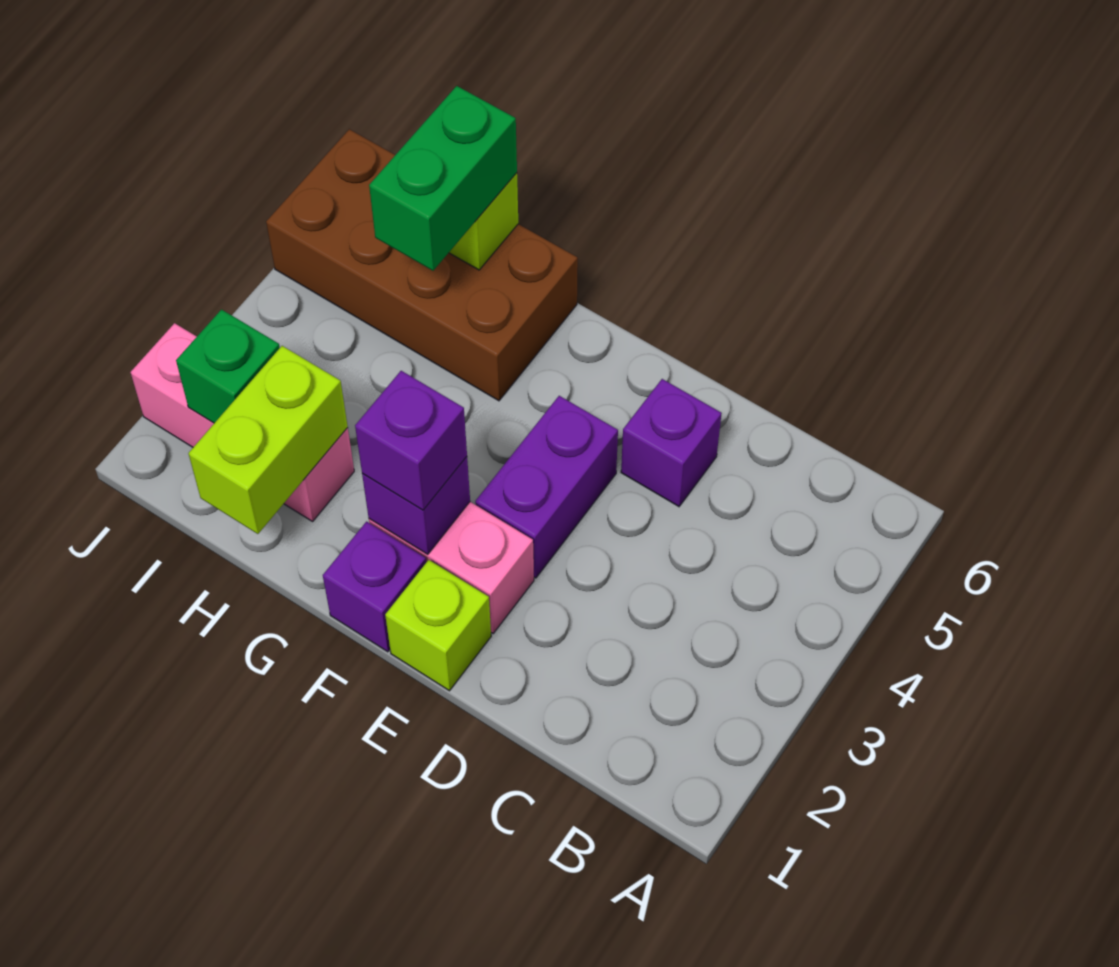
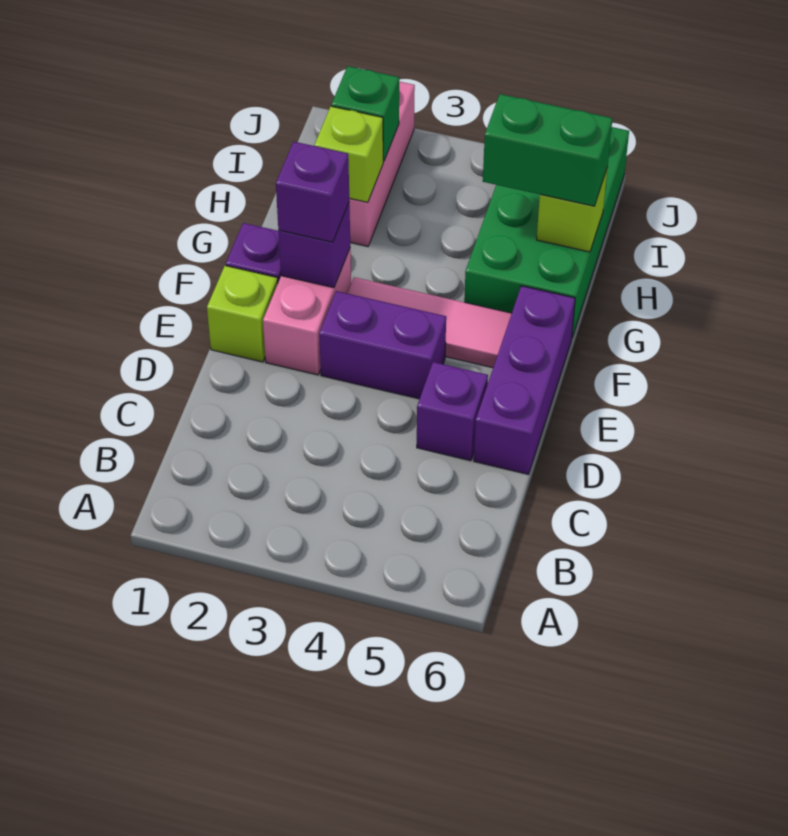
none -> purple 1x3 brick [474,286,575,474]
none -> pink 1x3 tile [347,277,512,368]
brown 2x4 brick [266,129,578,401] -> green 2x4 brick [464,127,629,337]
lime 1x2 brick [188,346,348,534] -> lime 1x1 brick [314,106,383,202]

